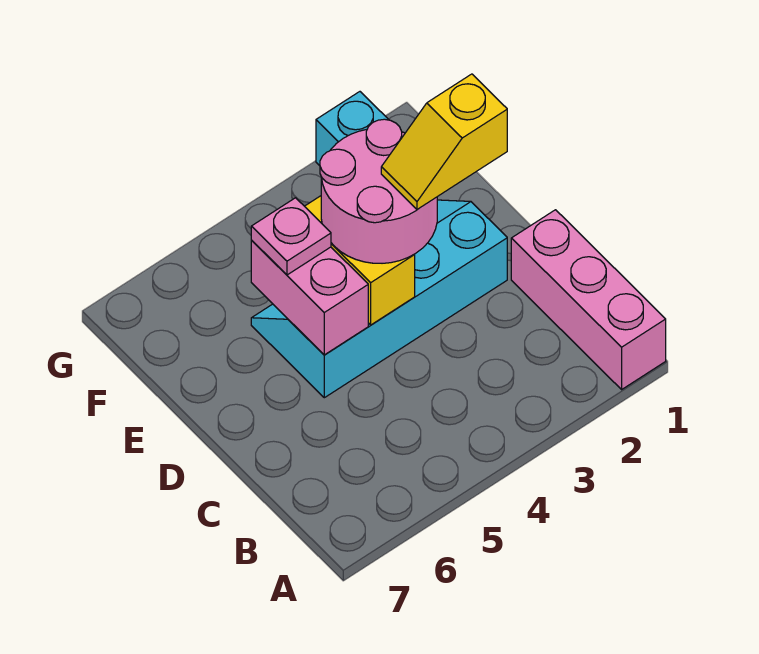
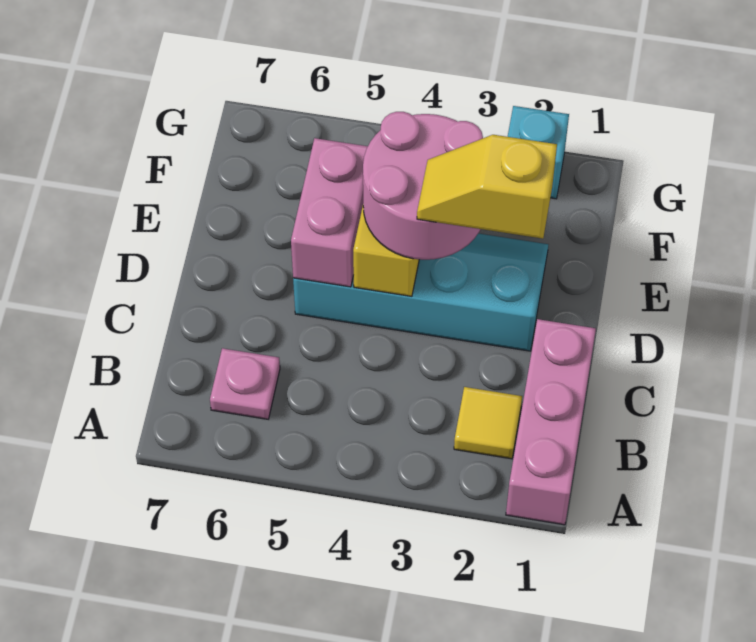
none -> yellow 1x1 tile [454,387,522,459]
pink 1x1 plate [251,198,331,275] -> pink 1x1 plate moved to [210,348,280,419]

